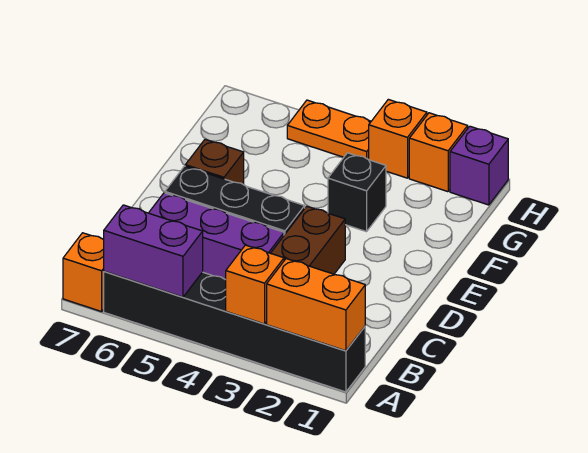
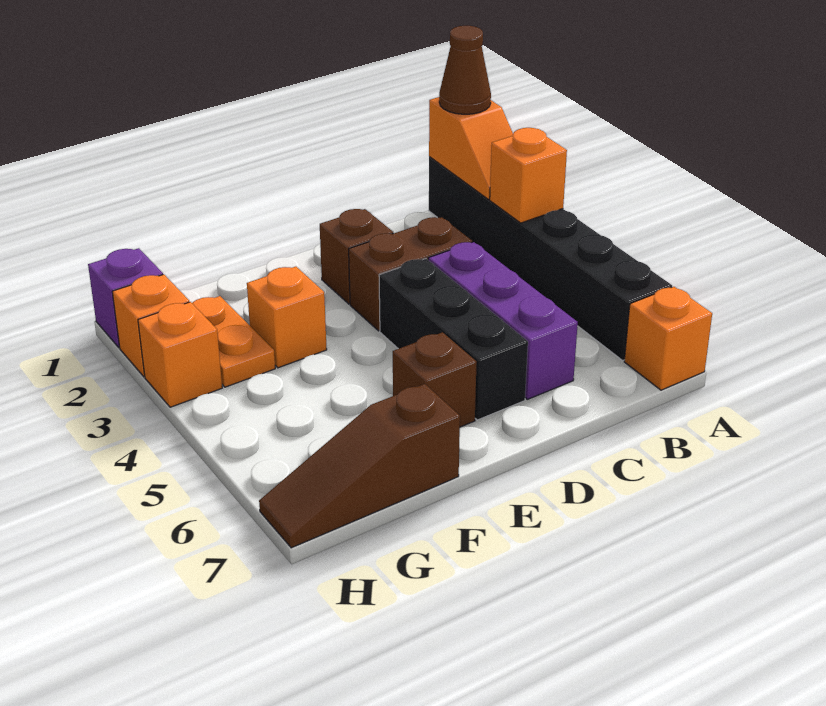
orange 1x2 brick [267,259,365,351] -> orange 1x2 slope [429,97,513,199]
none -> brown 1x1 cone [439,26,491,114]
purple 1x2 brick [104,205,203,297] -> none
none -> brown 1x1 brick [320,209,393,304]
black 1x1 brick [328,153,386,232] -> orange 1x1 brick [247,267,327,368]
none -> brown 1x3 slope [259,384,460,548]
orange 1x2 plate [287,100,371,160] -> orange 1x2 plate moved to [192,296,275,387]

